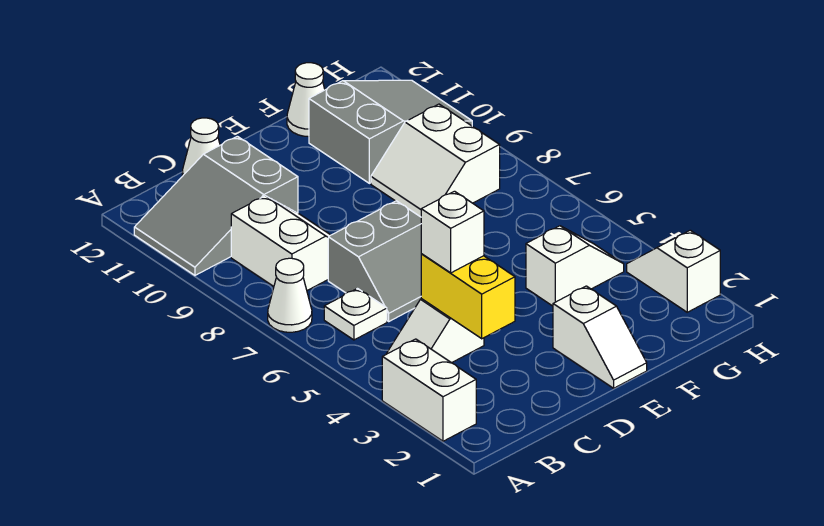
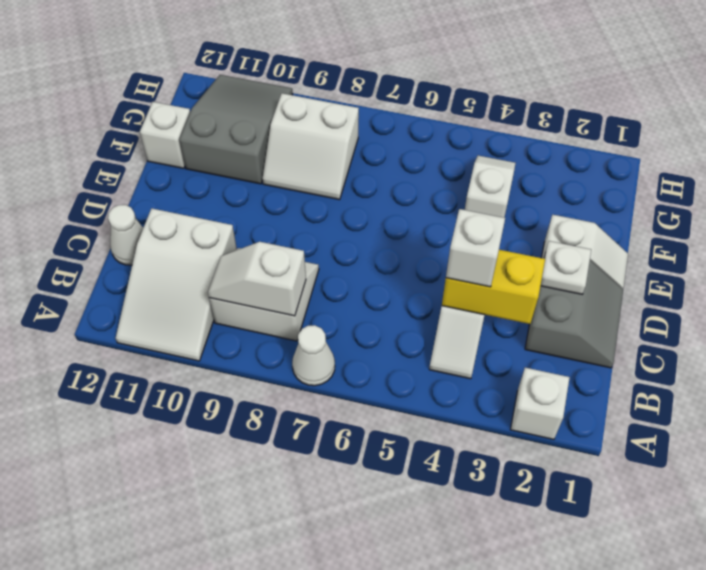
white 1x2 brick [382,339,476,441] -> white 1x1 brick [510,368,570,439]
grey 2x3 slope [134,136,298,275] -> white 2x3 slope [116,208,237,361]
white 1x1 plate [324,289,387,340] -> white 1x1 plate moved to [541,241,591,294]
grey 2x2 slope [328,201,421,321] -> grey 2x2 slope moved to [525,255,623,368]
white 1x1 cone [287,63,325,137] -> white 1x1 brick [140,102,190,168]
white 1x2 slope [627,230,720,312] -> white 1x2 slope moved to [208,242,306,316]

